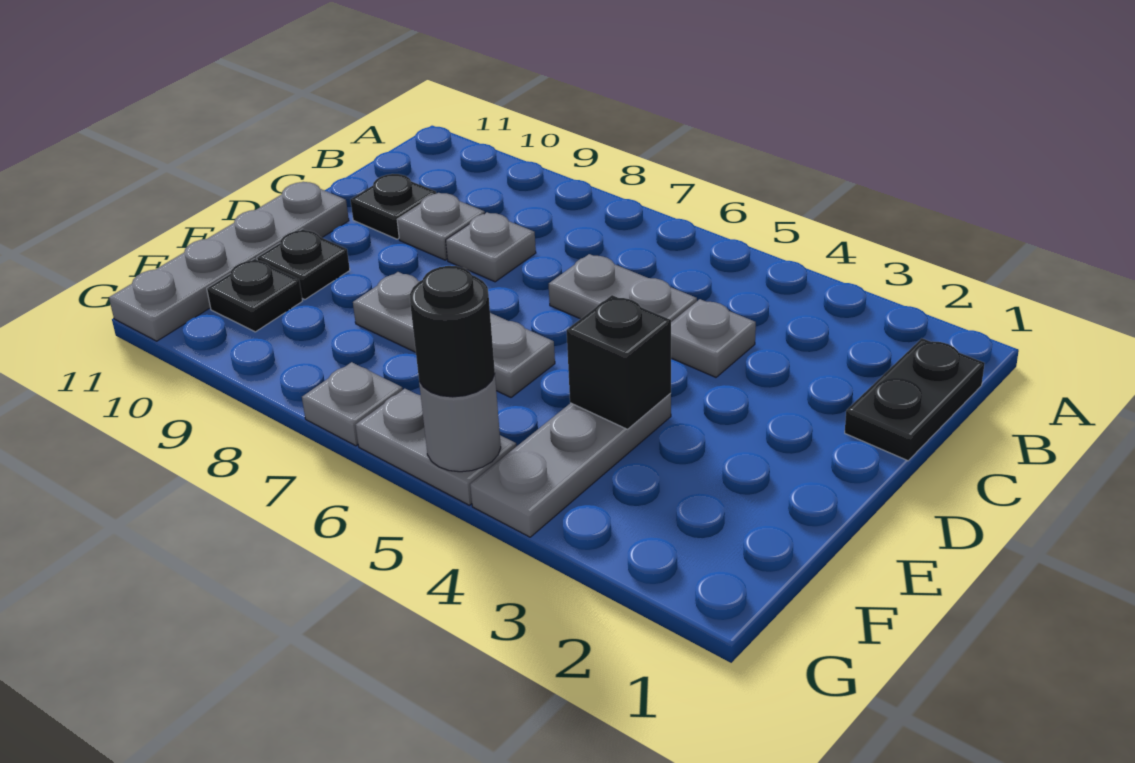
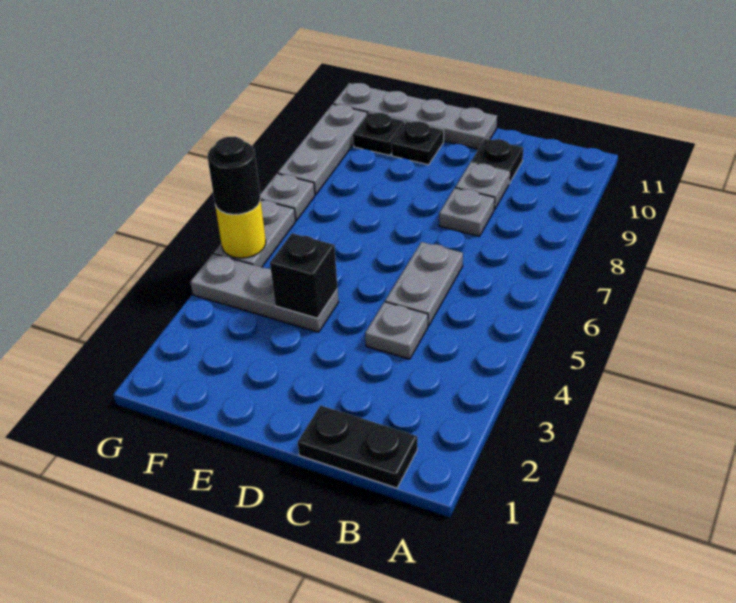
grey 1x3 plate [353,272,555,397] -> grey 1x3 plate moved to [278,104,367,195]
grey 1x1 round brick [419,374,501,472] -> yellow 1x1 round brick [215,199,266,258]

